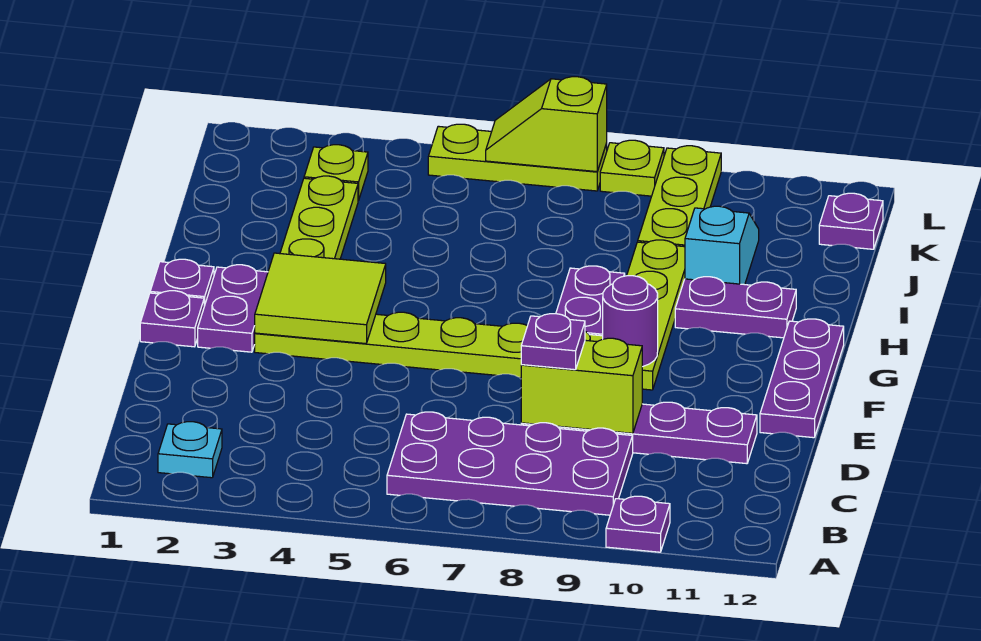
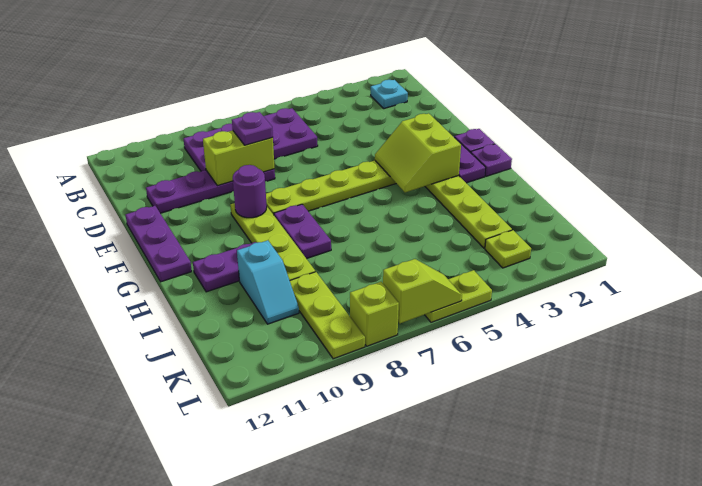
purple 1x1 plate [606,496,670,552] -> none
lime 2x2 tile [255,253,386,344] -> lime 2x2 slope [375,113,461,192]
purple 1x1 plate [819,193,883,249] -> none
lime 1x3 plate [428,124,607,191] -> lime 1x2 plate [425,270,492,322]
lime 1x1 plate [600,140,664,196] -> lime 1x1 brick [350,282,399,346]

